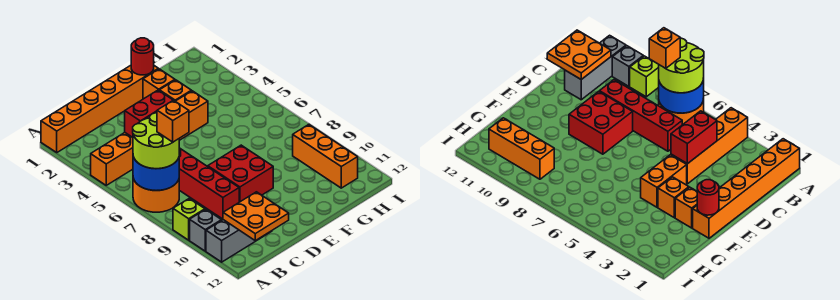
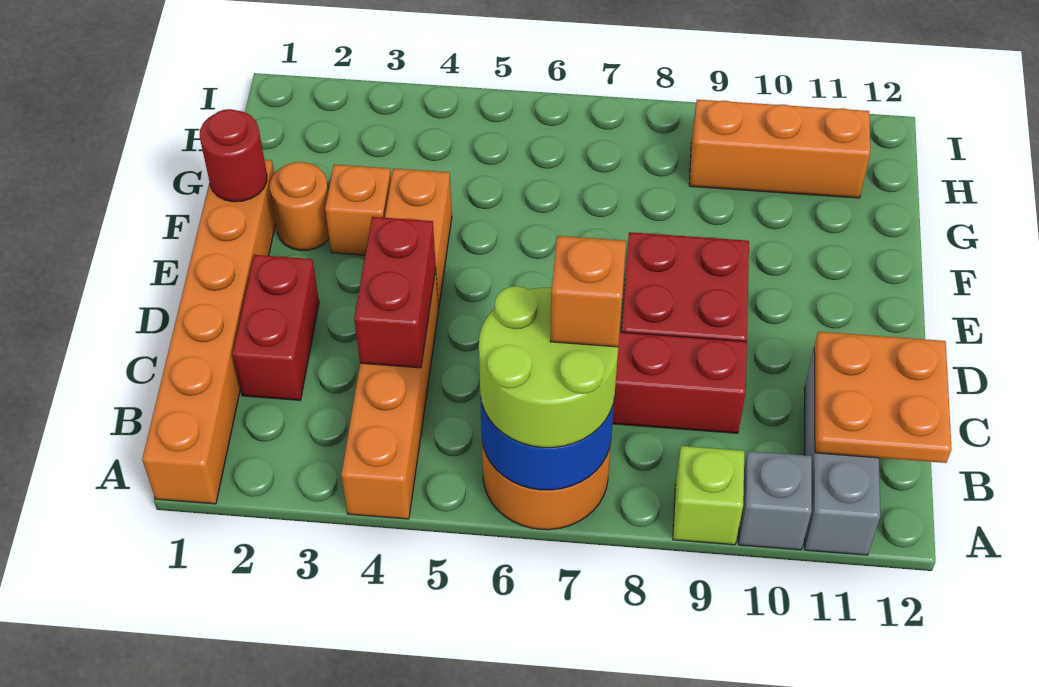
none -> red 1x2 brick [232,255,319,400]
orange 1x1 brick [143,69,175,99] -> orange 1x1 round brick [270,162,329,251]

